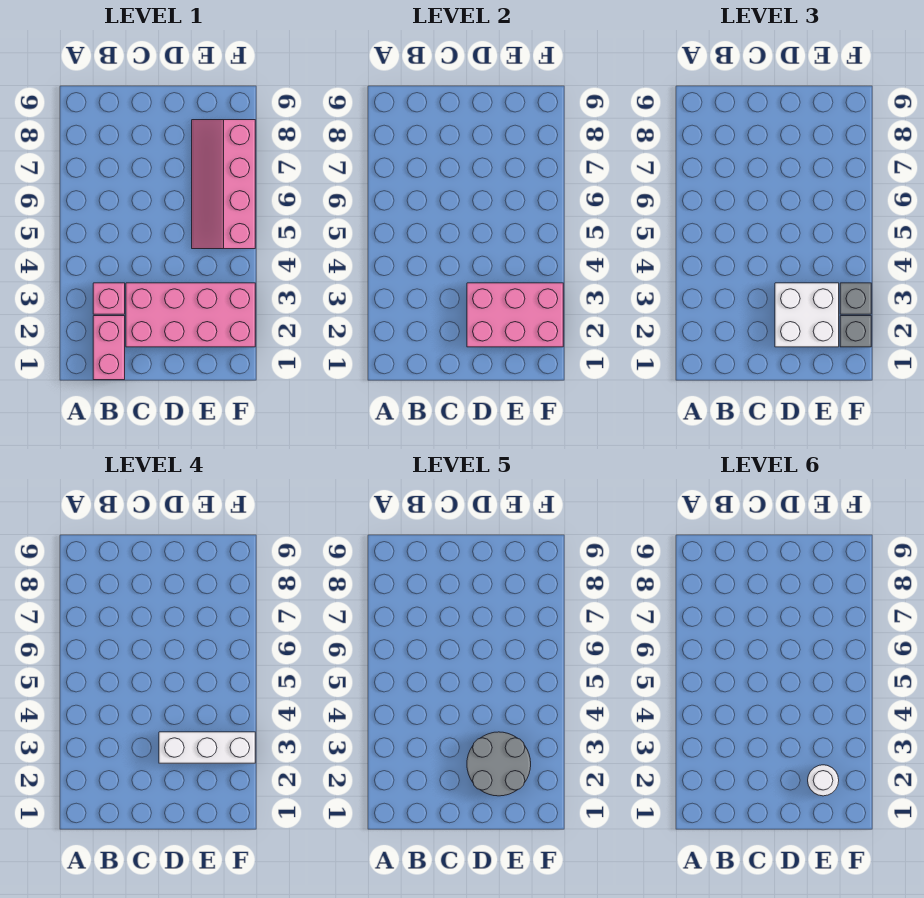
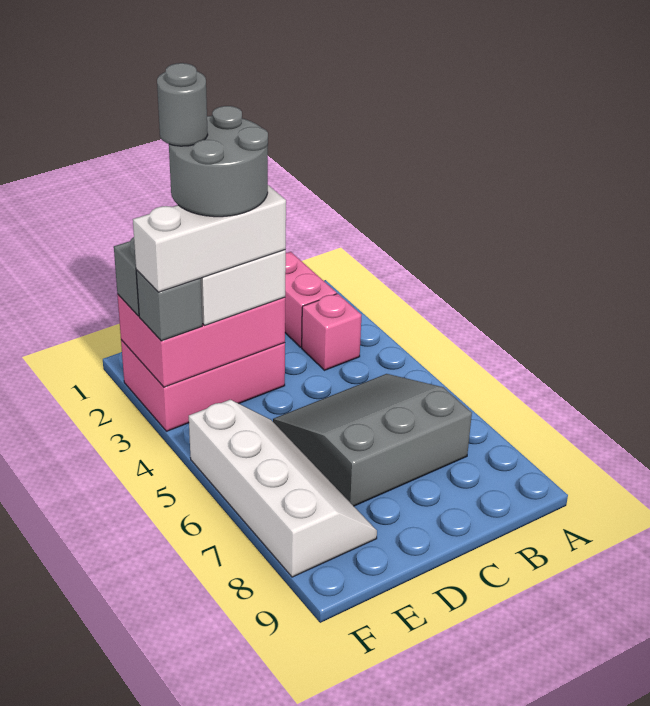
none -> grey 3x3 slope [273,374,472,506]
pink 2x4 brick [126,283,255,347] -> pink 2x3 brick [121,340,285,431]
white 1x1 round brick [808,765,839,796] -> grey 1x1 round brick [157,63,208,146]
pink 2x4 slope [192,120,255,249] -> white 2x4 slope [189,400,377,577]

